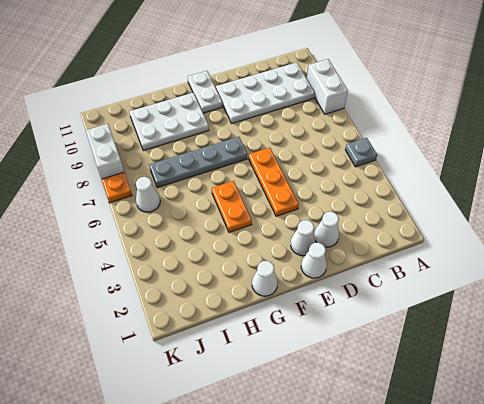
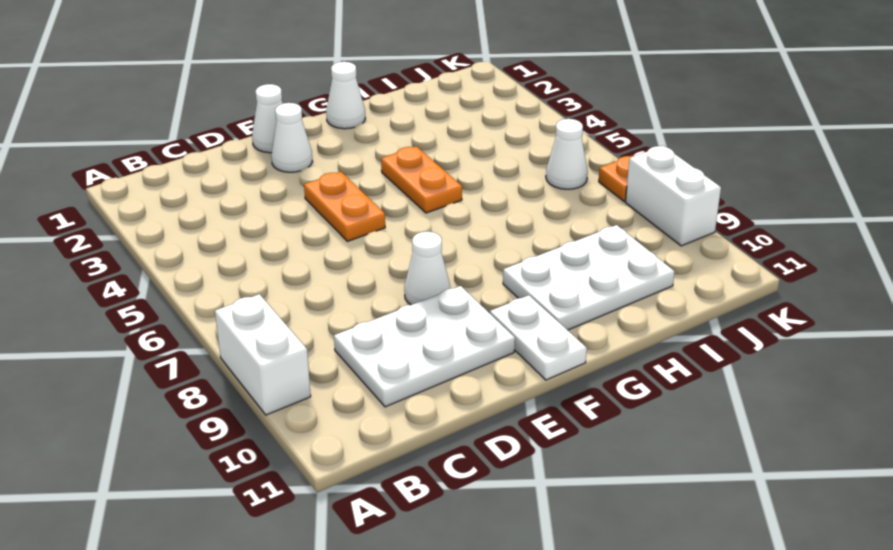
grey 1x1 plate [345,138,377,167] -> none
white 2x4 plate [216,62,315,123] -> white 2x3 plate [334,286,515,407]
white 1x1 cone [314,212,339,247] -> white 1x1 cone moved to [404,232,450,305]
orange 1x3 plate [249,148,299,216] -> orange 1x2 plate [304,172,385,241]
grey 1x4 plate [149,137,247,188] -> none

